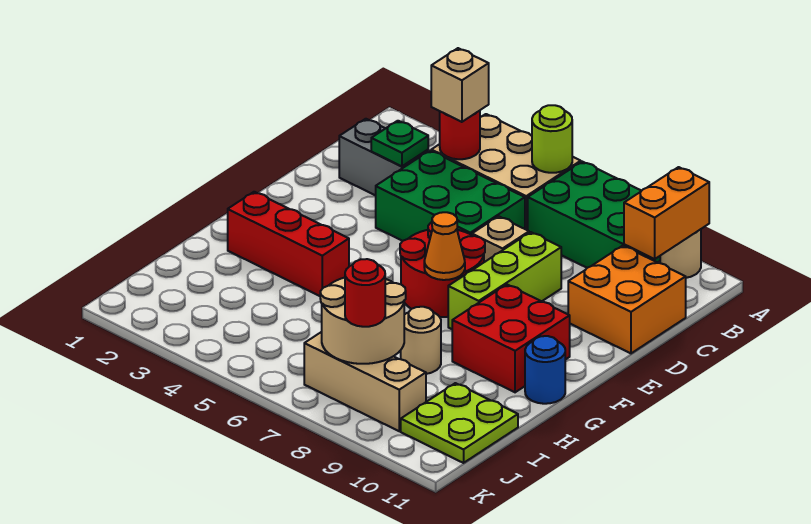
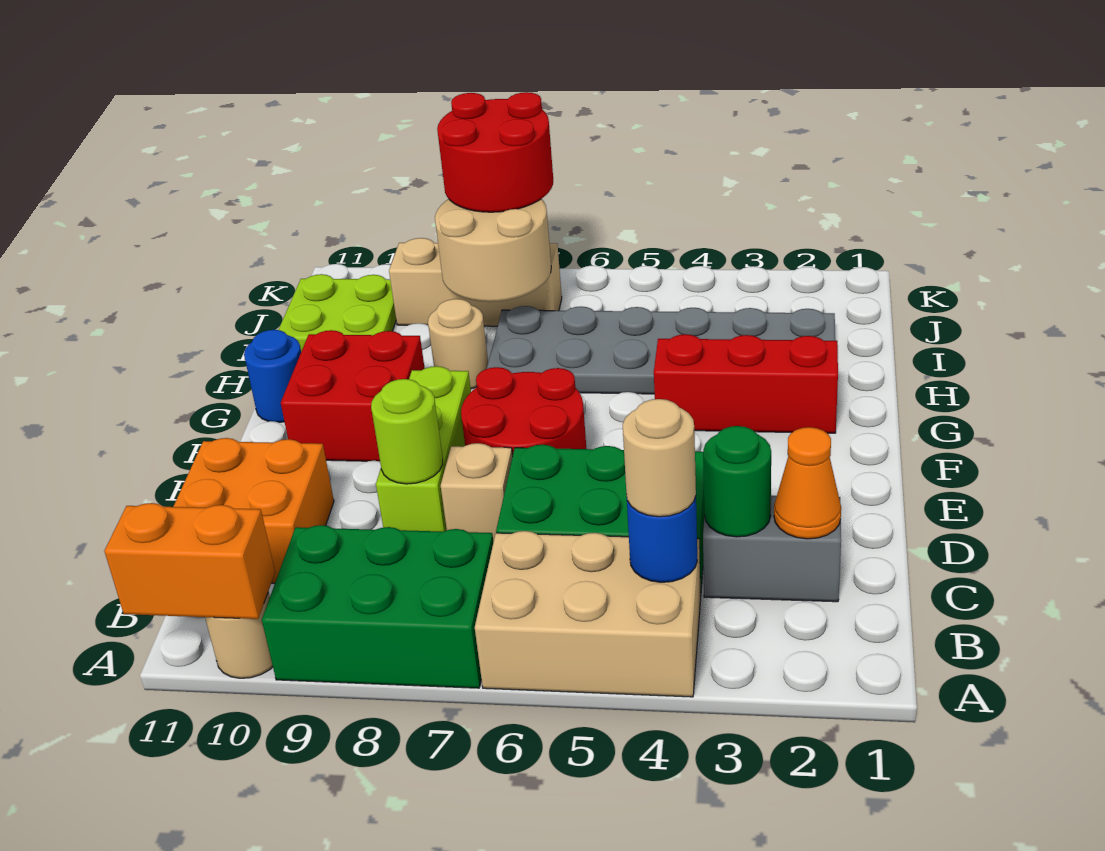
lime 1x1 round brick [532,105,572,173] -> lime 1x1 round brick moved to [371,379,443,484]
orange 1x2 brick [624,167,709,259] -> orange 1x2 brick turned to [104,503,275,619]
red 1x1 round brick [440,111,480,159] -> blue 1x1 round brick [627,497,697,582]
tan 1x1 brick [431,48,489,122] -> tan 1x1 round brick [623,399,696,517]
green 1x1 plate [371,121,428,166] -> green 1x1 round brick [703,426,771,537]
orange 1x1 cone [424,212,465,280] -> orange 1x1 cone moved to [774,427,841,539]
none -> grey 2x6 plate [487,306,835,394]
red 1x1 round brick [345,259,385,327] -> red 2x2 round brick [437,92,553,212]

